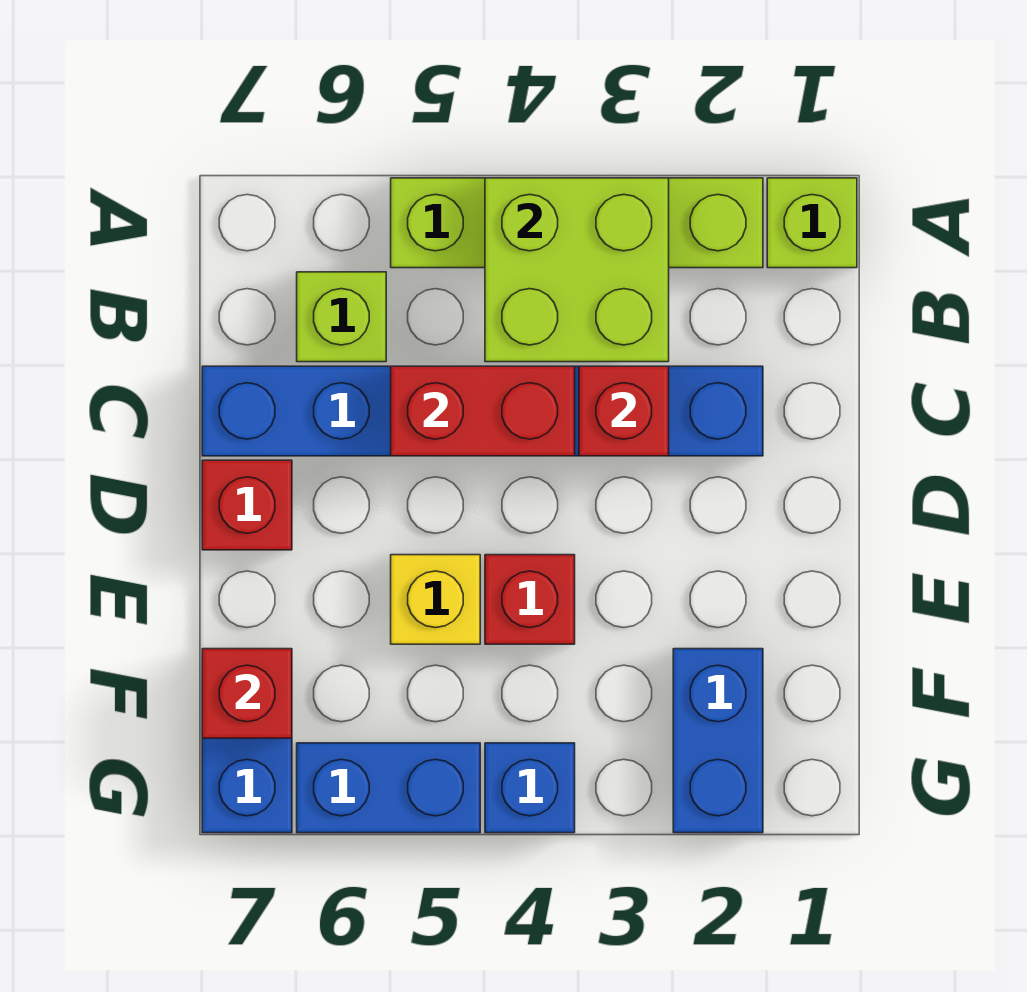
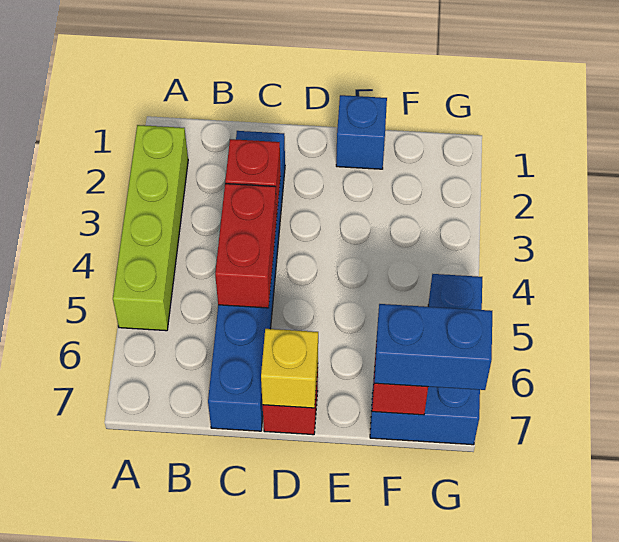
lime 1x1 brick [767,178,857,268] -> none
lime 2x2 brick [485,178,669,362] -> none
lime 1x1 brick [297,272,386,362] -> none
red 1x1 brick [485,555,575,644] -> none
yellow 1x1 brick [391,555,480,644] -> yellow 1x1 brick moved to [261,329,318,408]
blue 1x2 brick [673,649,763,833] -> blue 1x2 brick moved to [374,304,492,390]
blue 1x1 brick [485,743,575,833] -> blue 1x1 brick moved to [336,95,387,169]

